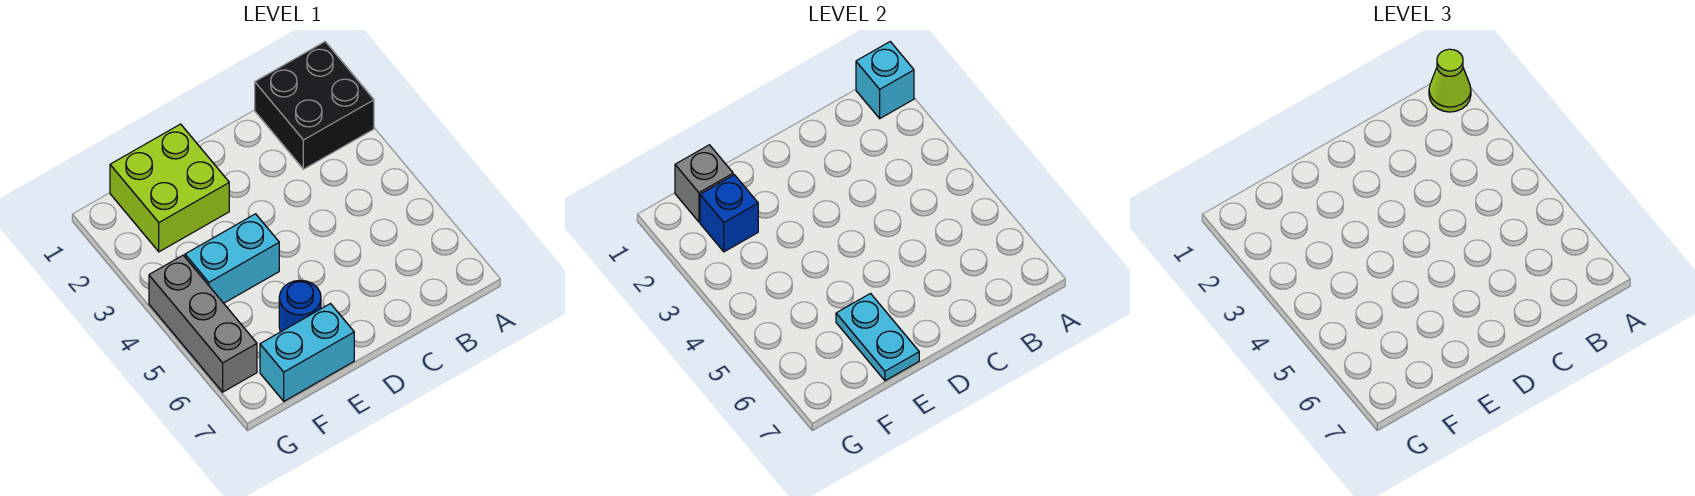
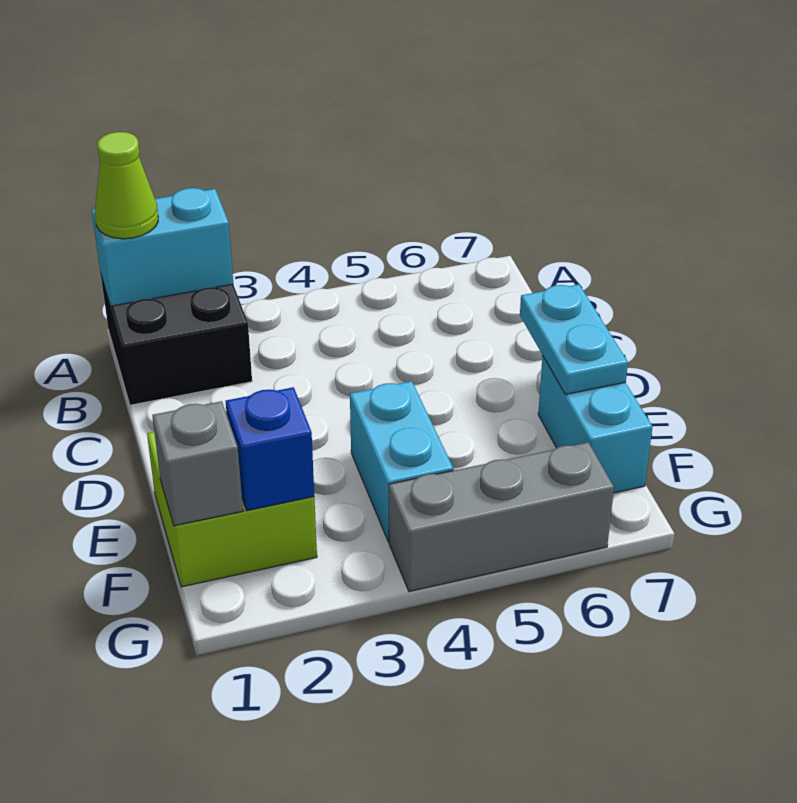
cyan 1x1 brick [856,42,914,118] -> cyan 1x2 brick [92,188,233,306]
blue 1x1 round brick [279,280,321,332] -> none
cyan 1x2 plate [836,294,919,381] -> cyan 1x2 plate turned to [520,284,628,394]

